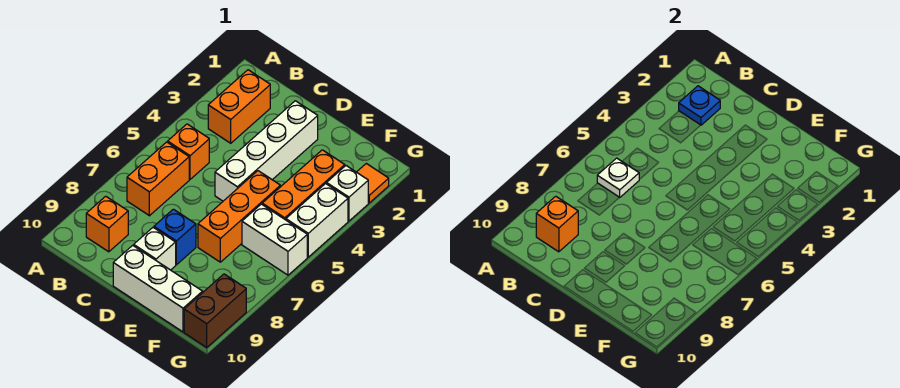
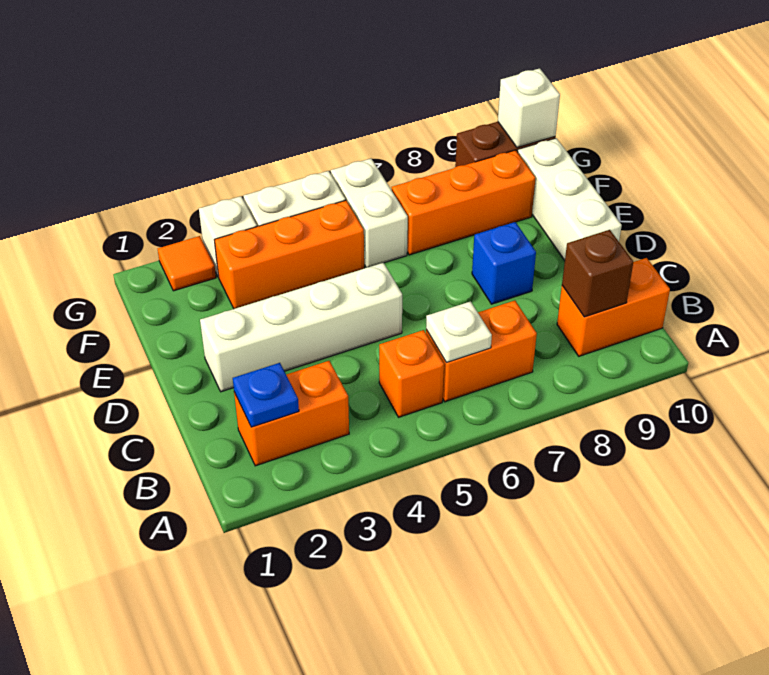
orange 1x1 brick [86,196,128,252] -> orange 1x2 brick [557,258,670,356]
orange 1x1 brick [536,196,578,252] -> brown 1x1 brick [562,230,633,317]
white 1x1 brick [134,228,176,270] -> white 1x1 brick moved to [498,68,560,147]
orange 1x3 brick [198,171,280,262] -> orange 1x3 brick moved to [392,150,535,255]

